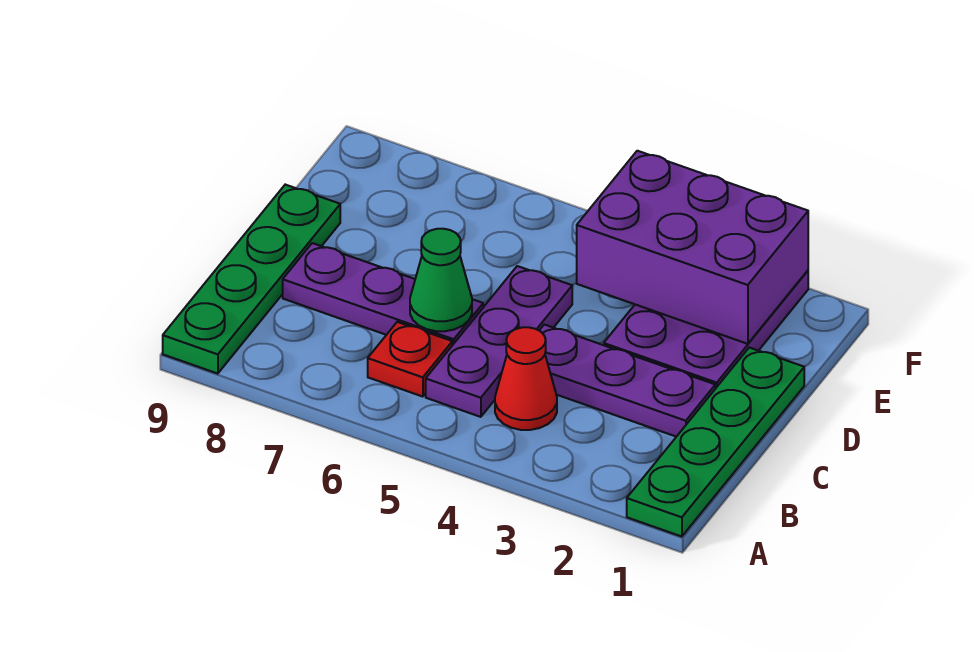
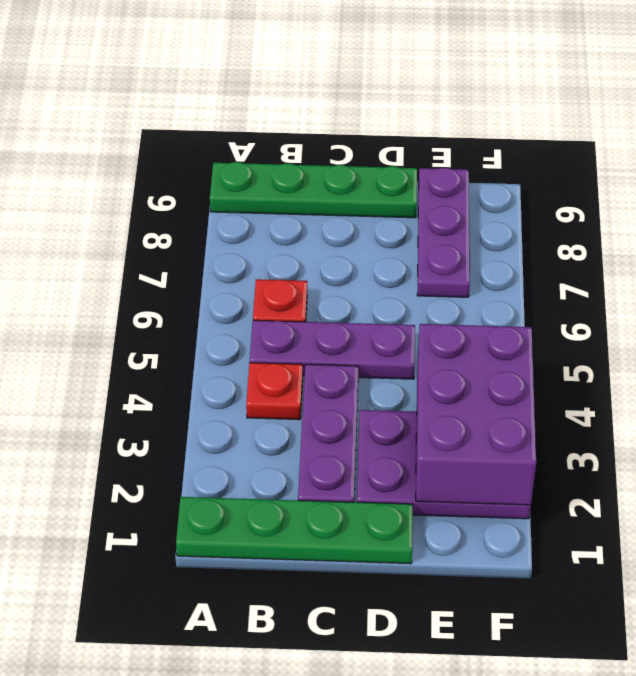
red 1x1 cone [495,327,557,430] -> red 1x1 plate [246,363,303,420]
purple 1x3 plate [283,243,483,345] -> purple 1x3 plate moved to [417,168,470,297]
green 1x1 cone [410,229,472,331] -> none

